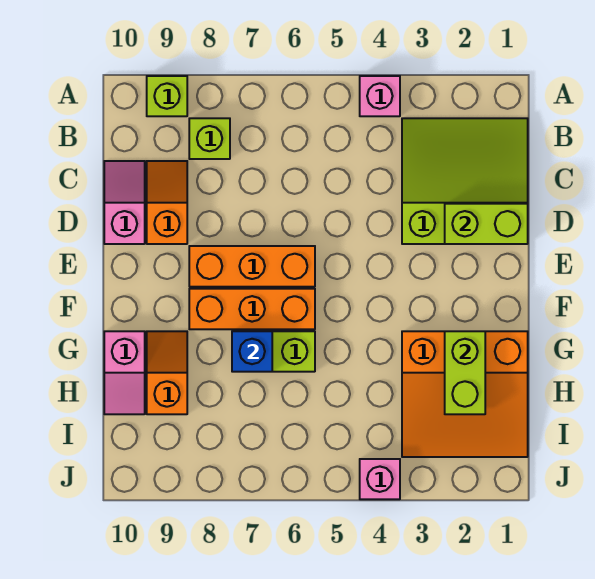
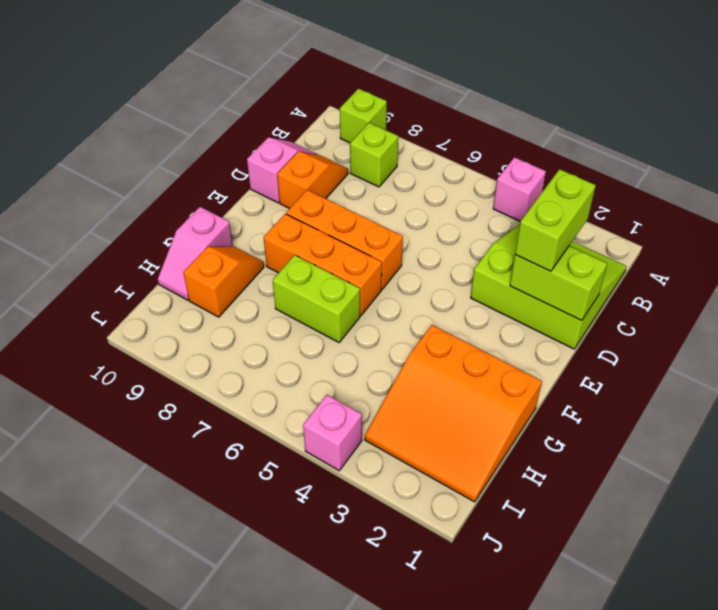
lime 1x2 brick [445,331,485,414] -> lime 1x2 brick moved to [515,169,596,271]
blue 1x1 brick [232,331,272,372] -> none

